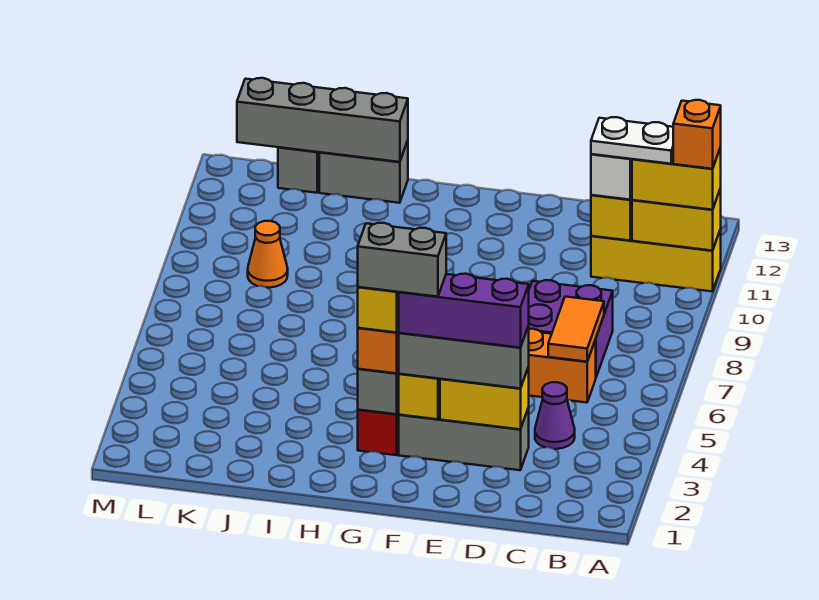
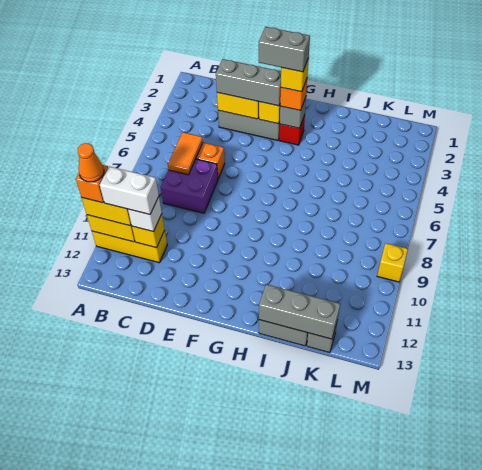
white 1x2 plate [591,117,673,164] -> white 1x2 brick [100,166,159,214]
purple 1x1 cone [535,382,575,449] -> none
purple 1x3 brick [398,274,529,348] -> none
grey 1x4 brick [237,78,408,162] -> grey 1x3 brick [259,284,340,339]
orange 1x1 cone [248,221,288,288] -> orange 1x1 cone moved to [78,143,104,182]
none -> yellow 1x1 brick [377,243,408,282]

